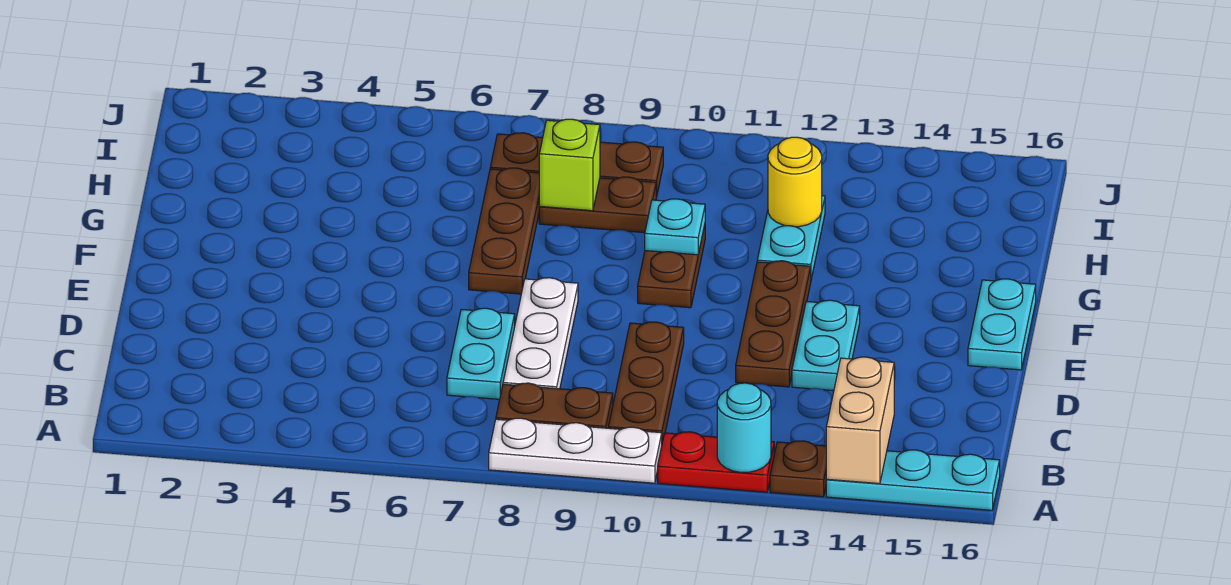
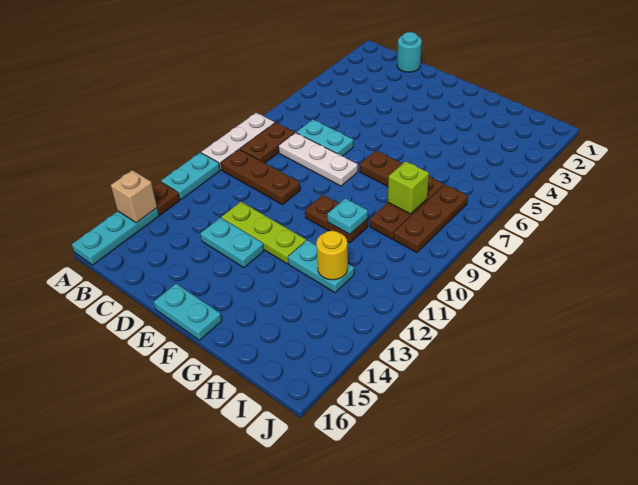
red 1x2 plate [658,432,774,492] -> cyan 1x2 plate [161,152,220,199]
cyan 1x1 round brick [717,383,771,472] -> cyan 1x1 round brick moved to [397,32,422,72]
tan 1x2 brick [826,357,894,484] -> tan 1x1 brick [111,170,157,223]
brown 1x3 plate [736,261,811,387] -> lime 1x3 plate [222,202,306,264]

